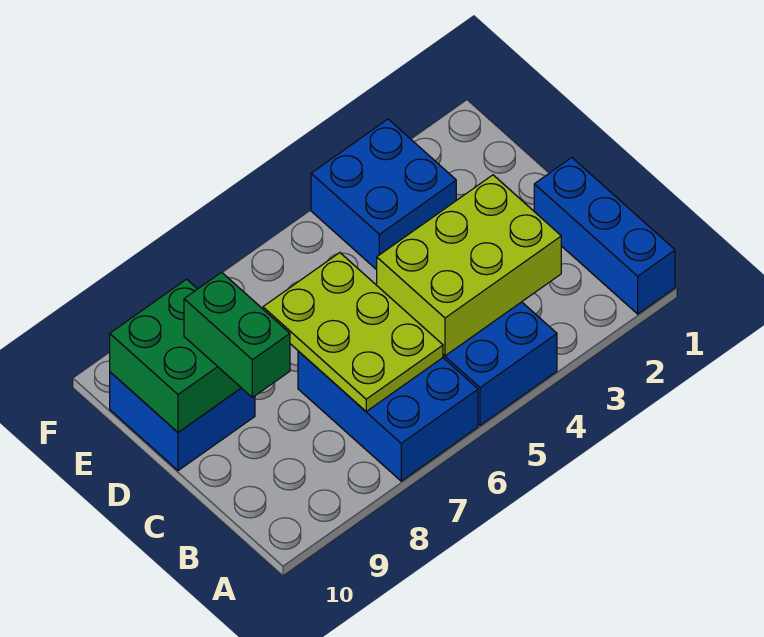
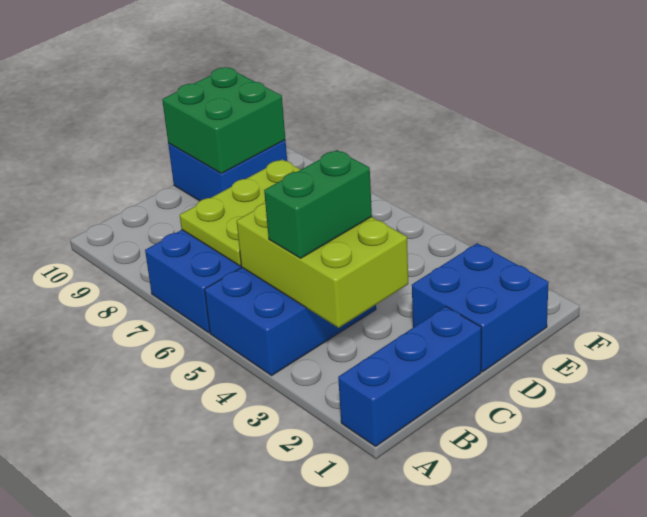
green 1x2 brick [184,272,290,398] -> green 1x2 brick moved to [264,150,372,258]
blue 2x2 brick [311,119,456,270] -> blue 2x2 brick moved to [412,243,548,372]

